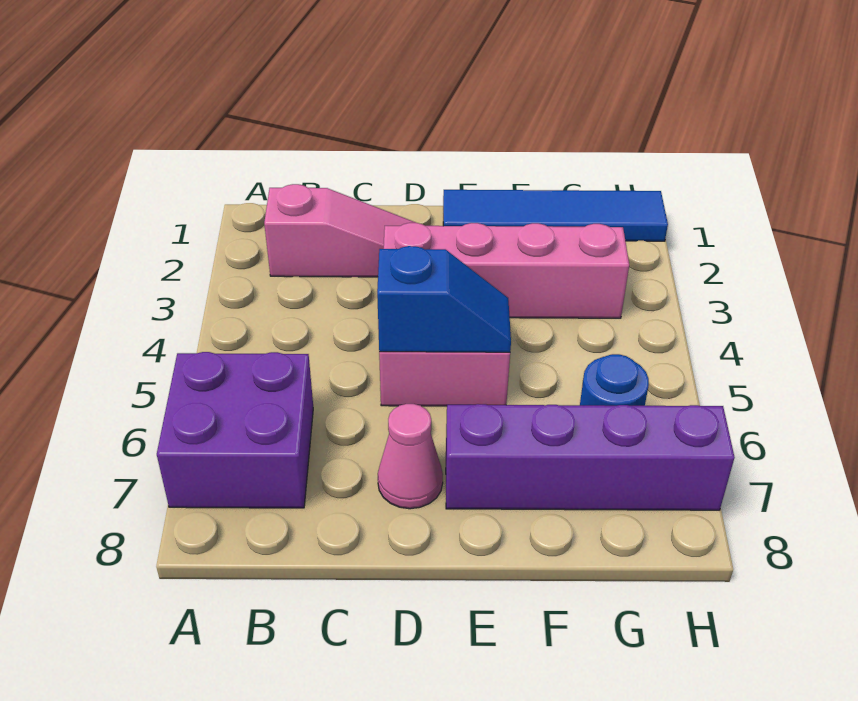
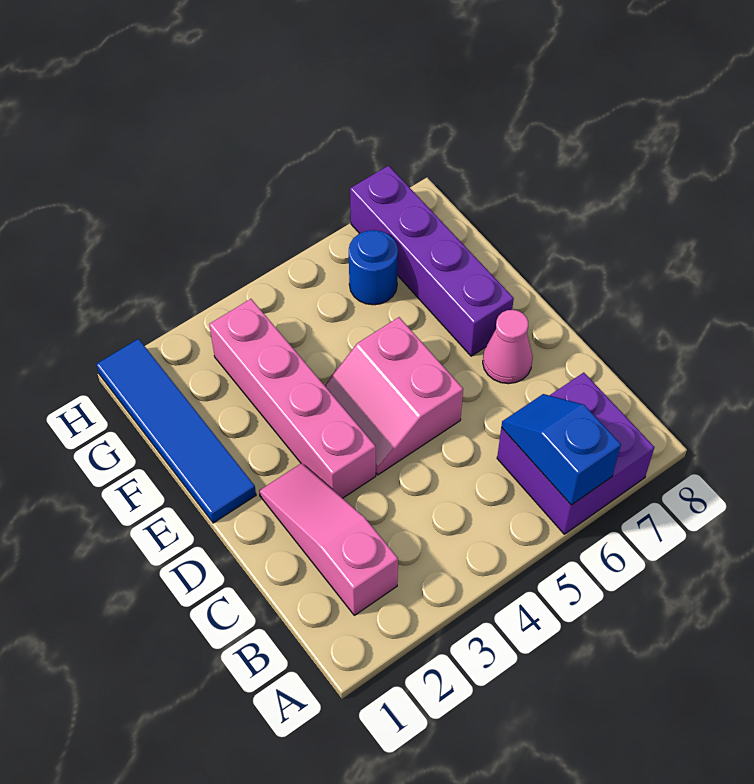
blue 1x2 slope [377,246,511,352] -> blue 1x2 slope moved to [501,394,621,505]

